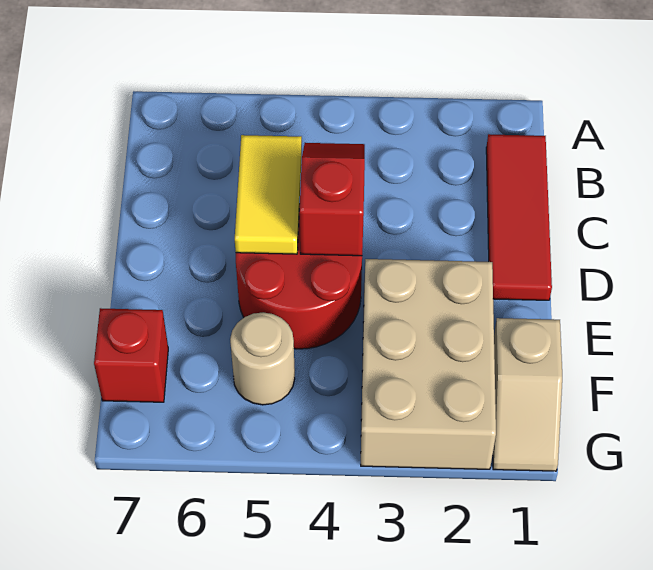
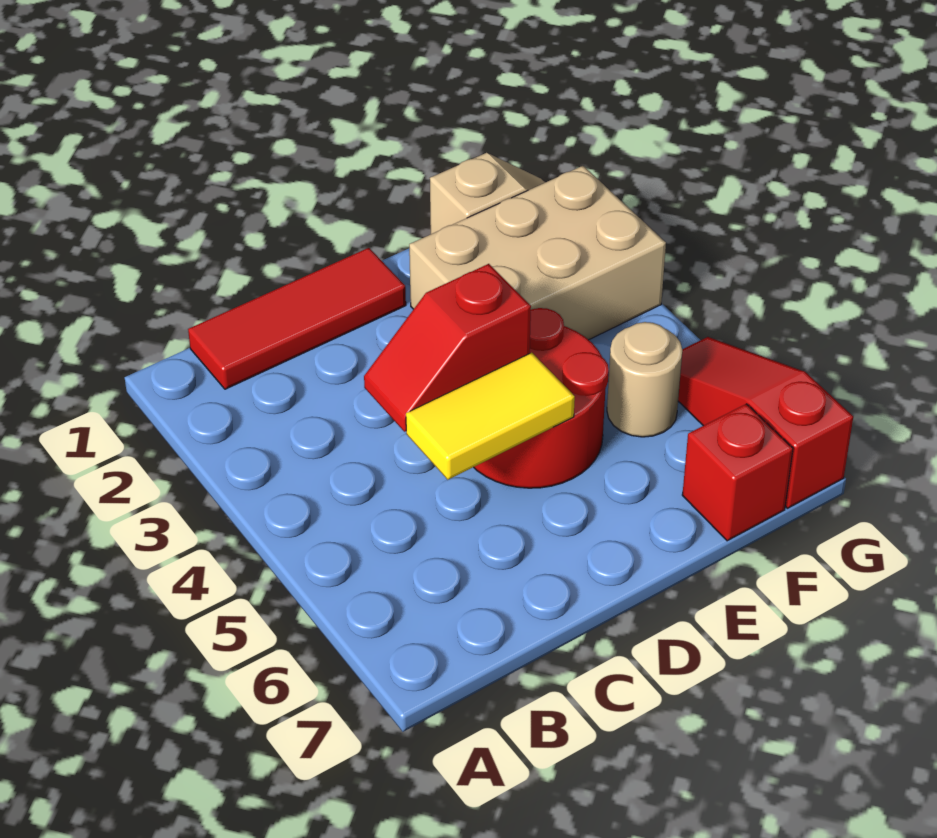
none -> red 1x3 slope [678,337,853,508]

